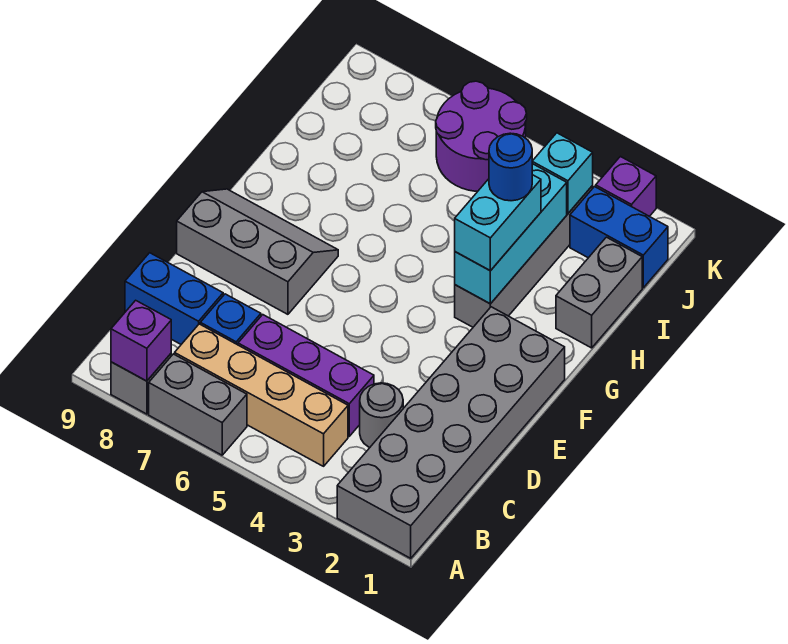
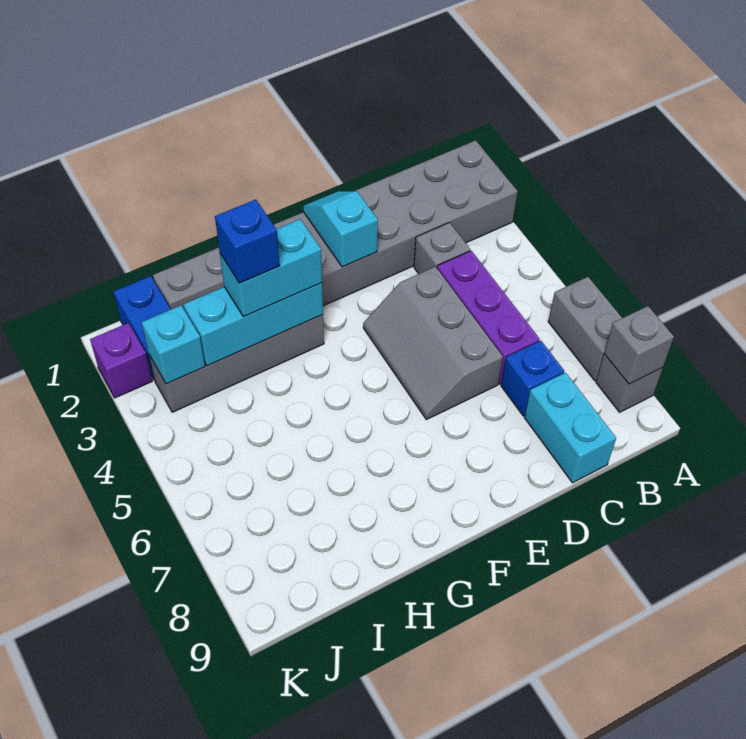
purple 1x1 brick [111,300,171,381] -> grey 1x1 brick [604,306,674,384]
tan 1x4 brick [175,324,348,466] -> none
grey 1x1 round brick [360,383,403,448] -> grey 1x1 brick [414,223,470,274]
blue 1x2 brick [125,253,223,344] -> cyan 1x2 brick [524,373,616,483]
none -> cyan 1x2 slope [303,191,378,267]
grey 2x3 slope [177,189,338,314] -> grey 2x3 slope moved to [363,267,503,420]
blue 1x1 round brick [489,133,532,201] -> blue 1x1 brick [215,200,280,283]
purple 2x2 round brick [436,81,527,191] -> none

